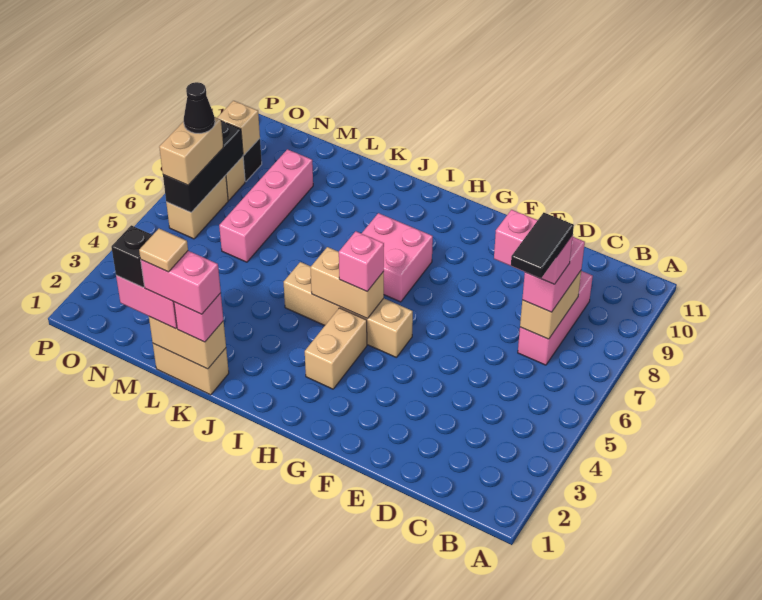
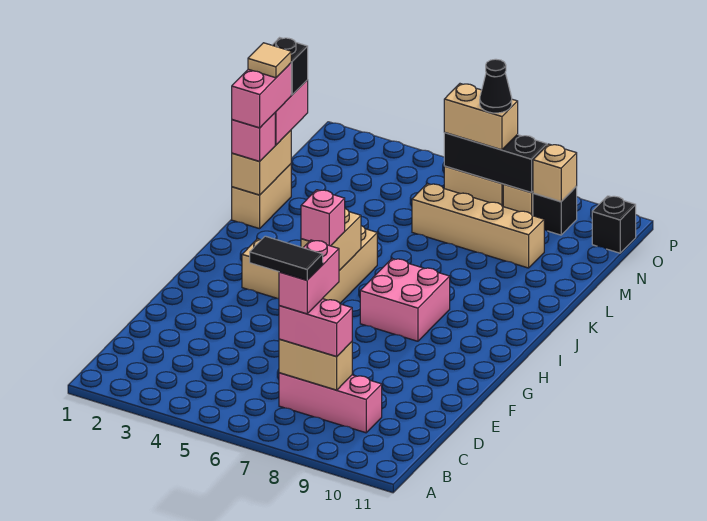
pink 1x4 brick [219,149,313,262] -> tan 1x4 brick [412,184,544,268]
none -> black 1x1 brick [592,196,636,253]

